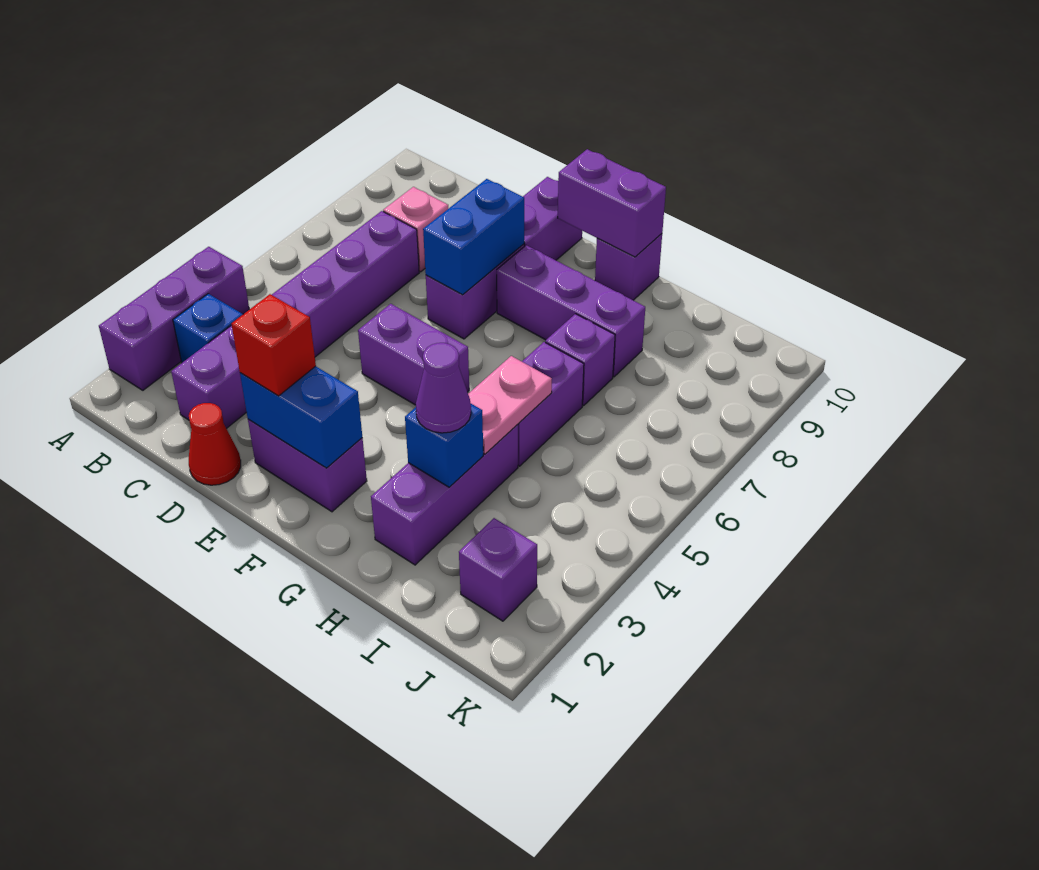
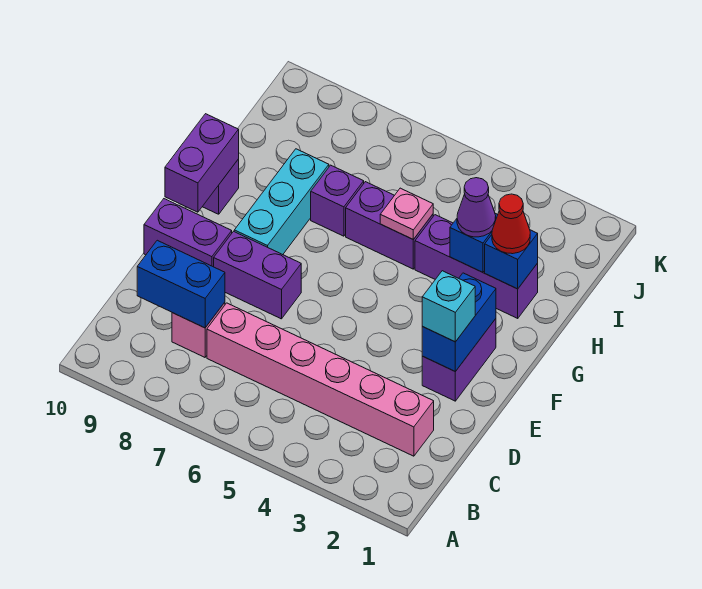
purple 1x3 brick [99,247,249,390] -> none
blue 1x1 brick [173,294,243,363] -> blue 1x1 brick moved to [485,230,538,289]
purple 1x6 brick [171,211,419,428] -> pink 1x6 brick [207,303,434,456]
red 1x1 cone [189,403,241,485] -> red 1x1 cone moved to [492,194,530,254]
red 1x1 brick [232,294,316,396] -> cyan 1x1 brick [422,271,475,342]
purple 1x2 brick [358,304,469,405] -> none
blue 1x2 brick [423,179,524,295] -> blue 1x2 brick moved to [137,240,225,328]
purple 1x3 brick [497,245,645,377] -> cyan 1x3 brick [234,149,329,255]
pink 1x2 plate [468,356,552,454] -> pink 1x1 plate [380,188,433,239]
purple 1x1 brick [459,518,537,621] -> none

